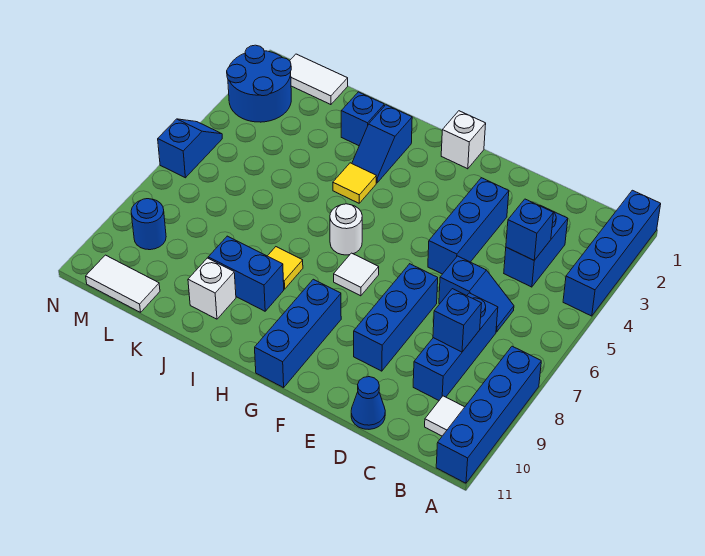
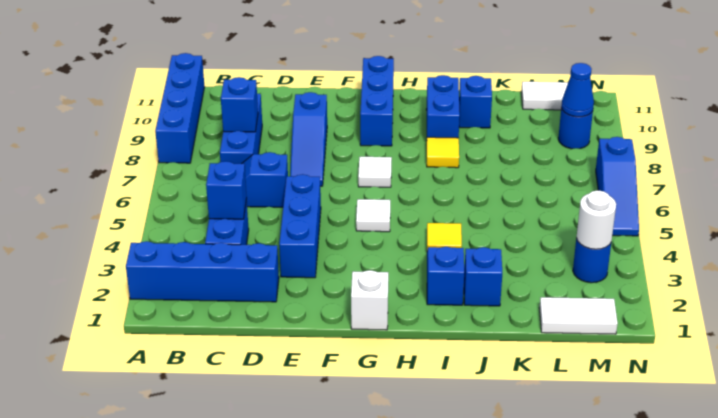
blue 1x4 brick [563,190,661,316] -> blue 1x4 brick turned to [126,241,279,302]
white 1x1 tile [425,396,464,436] -> white 1x1 tile moved to [356,199,390,232]
blue 1x1 cone [351,377,385,429] -> blue 1x1 cone moved to [561,63,594,117]
blue 1x3 brick [354,264,438,371] -> blue 1x3 slope [290,92,327,186]
white 1x1 round brick [330,204,362,255] -> white 1x1 round brick moved to [576,190,616,249]
blue 1x2 brick [208,236,284,311] -> blue 1x2 brick turned to [426,75,460,138]
white 1x1 brick [188,258,236,319] -> blue 1x1 brick [459,76,492,128]
blue 2x2 round brick [227,45,291,122] -> blue 1x1 round brick [573,238,611,283]
blue 1x2 slope [158,119,222,178] -> blue 1x3 slope [596,137,639,236]

